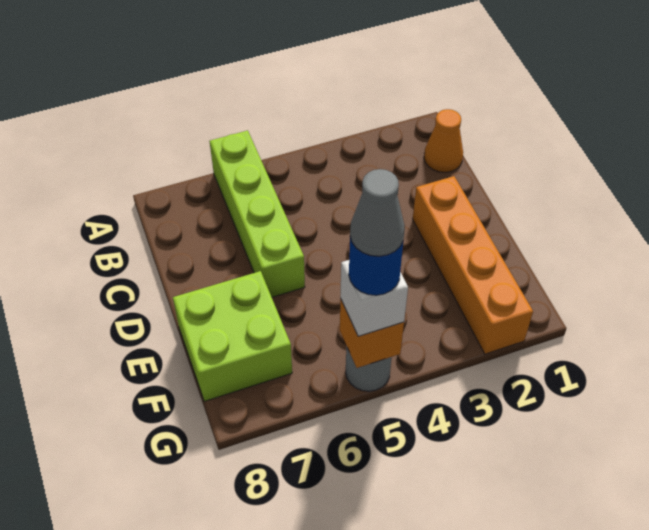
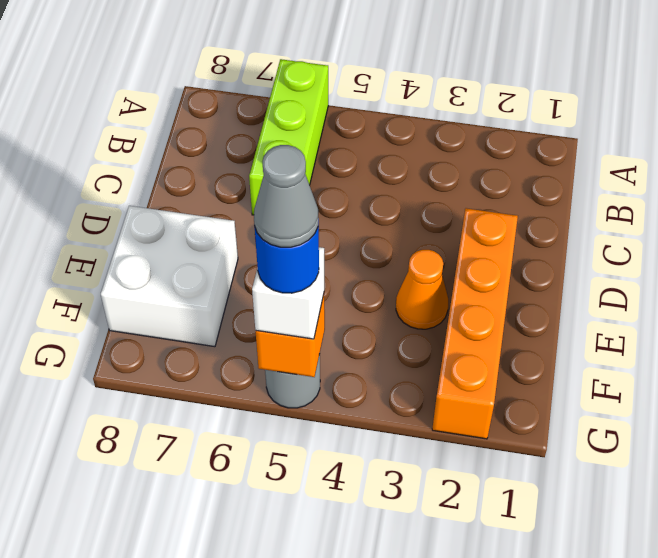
lime 1x4 brick [210,130,305,297] -> lime 1x3 brick [249,59,328,215]
orange 1x1 cone [424,109,463,172] -> orange 1x1 cone moved to [396,250,448,329]
lime 2x2 brick [173,271,292,401] -> white 2x2 brick [101,206,238,347]

